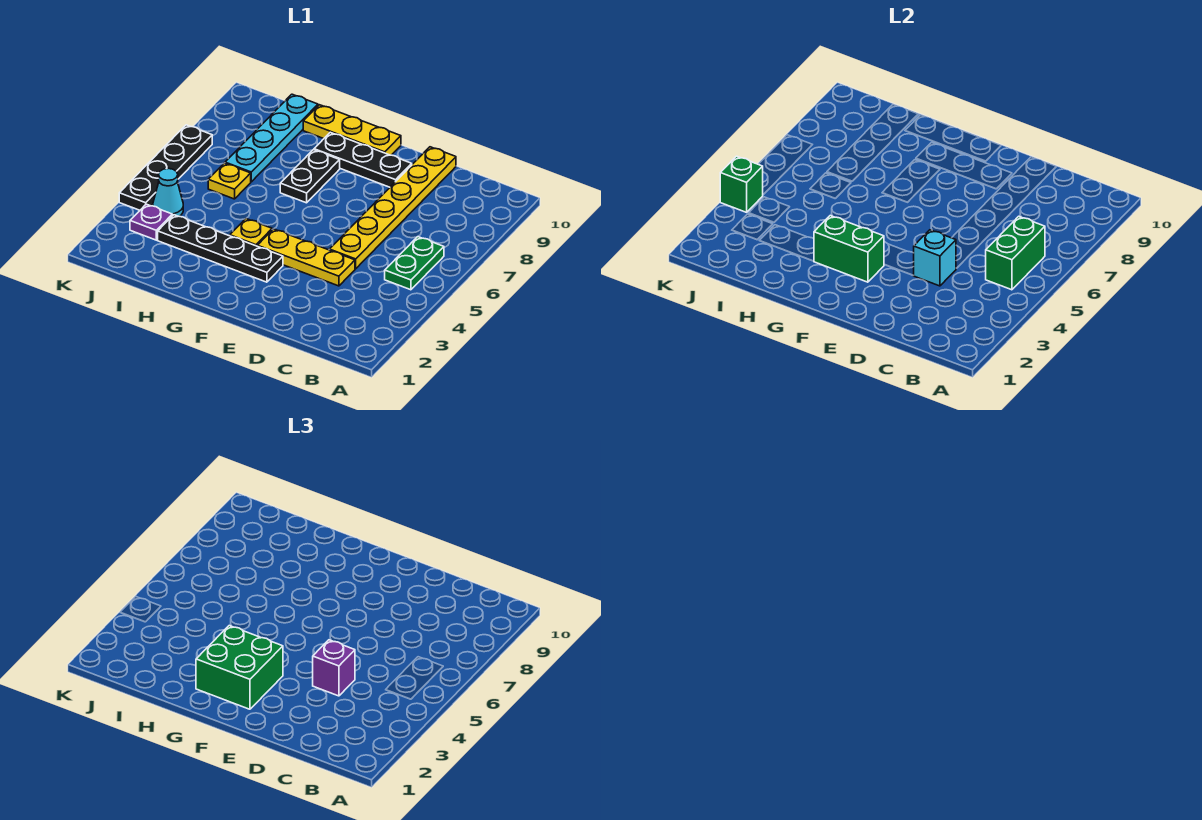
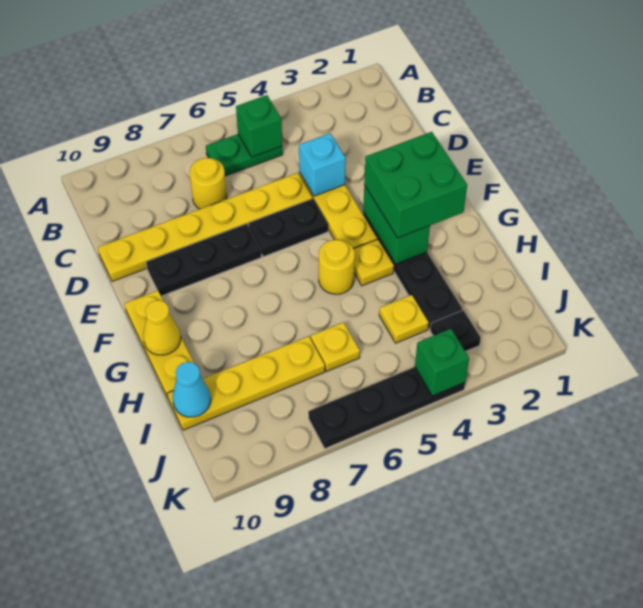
green 1x2 brick [986,216,1045,290] -> green 1x1 brick [236,95,282,157]
none -> yellow 1x1 round brick [190,158,227,209]
purple 1x1 brick [313,640,355,696] -> none
black 1x3 plate [314,132,412,187] -> black 1x3 plate turned to [146,224,261,296]
none -> yellow 1x1 round brick [319,240,355,294]
black 1x2 plate [280,150,340,203] -> black 1x2 plate moved to [248,199,328,257]
none -> yellow 1x1 cone [143,300,181,355]
none -> yellow 1x1 plate [379,295,429,343]
cyan 1x4 plate [225,94,318,182] -> yellow 1x4 plate [167,336,325,430]
purple 1x1 plate [130,204,172,240] -> black 1x1 plate [430,310,481,351]
cyan 1x1 cone [153,168,183,216] -> cyan 1x1 cone moved to [172,362,211,417]

